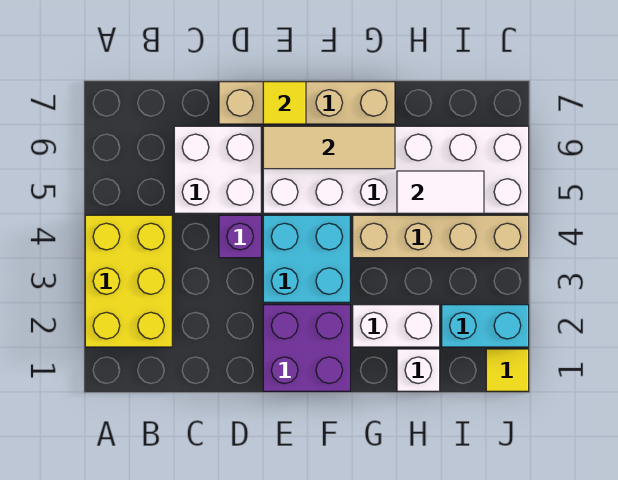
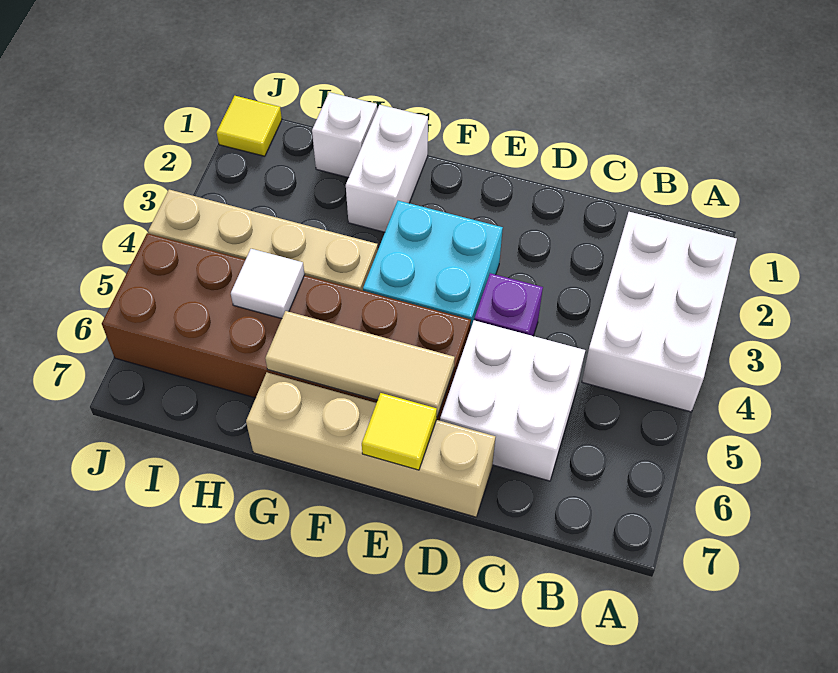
yellow 2x3 brick [85,215,172,347] -> white 2x3 brick [582,212,737,412]
purple 2x2 brick [263,305,350,391] -> none
white 2x6 brick [263,126,529,213] -> brown 2x6 brick [102,233,471,421]
white 1x2 brick [353,305,440,347] -> white 1x2 brick turned to [346,105,428,232]
white 1x2 tile [397,171,484,213] -> white 1x1 tile [231,249,305,319]
cyan 1x2 brick [442,305,529,347] -> none

